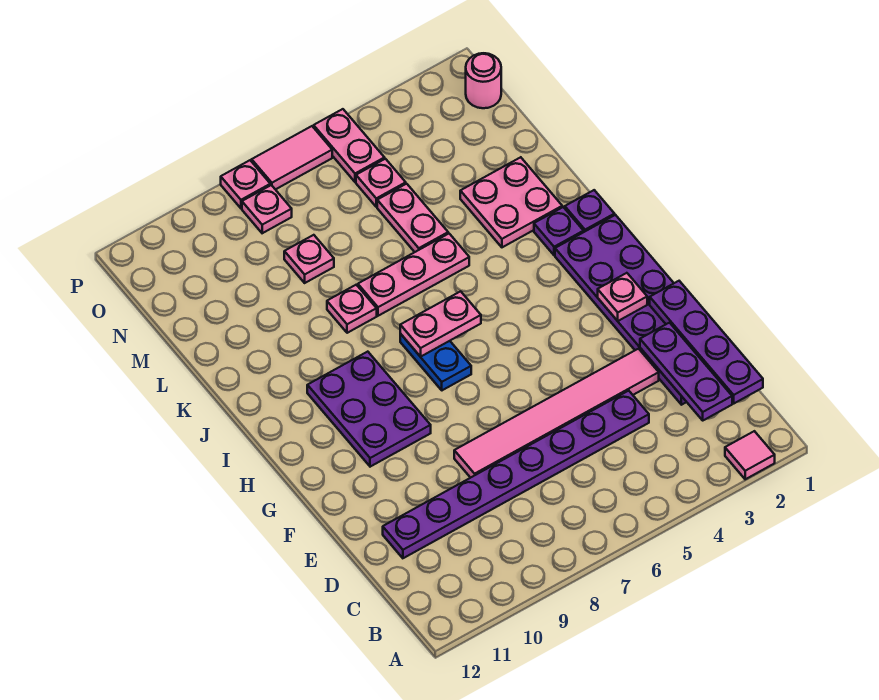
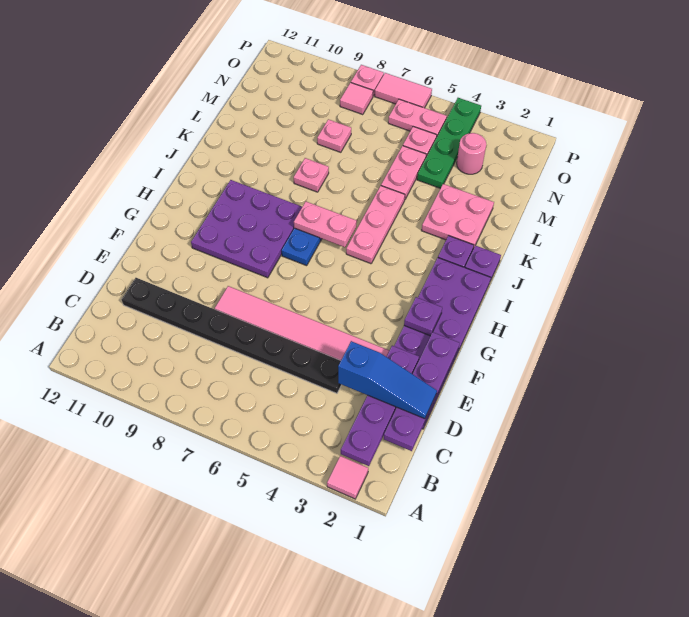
purple 1x3 plate [640,323,732,420] -> purple 1x4 plate [341,346,419,466]
none -> blue 1x3 slope [338,341,437,419]
purple 1x8 plate [383,391,649,558] -> black 1x8 plate [122,278,342,393]
pink 1x1 plate [598,273,647,321] -> purple 1x1 plate [404,297,442,336]
purple 2x3 plate [307,352,431,467] -> purple 3x3 plate [191,180,302,278]
pink 1x3 plate [358,234,469,316] -> pink 1x3 plate turned to [346,186,405,264]
none -> green 1x4 plate [417,98,481,188]
pink 1x1 round brick [466,53,501,108] -> pink 1x1 round brick moved to [457,133,486,174]
pink 1x2 plate [314,109,385,182] -> pink 1x2 plate turned to [388,99,447,138]
pink 1x1 plate [242,185,292,233] -> pink 1x1 tile [340,83,373,115]

